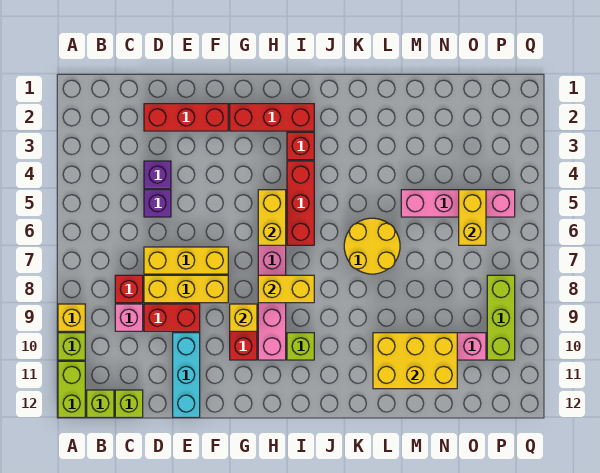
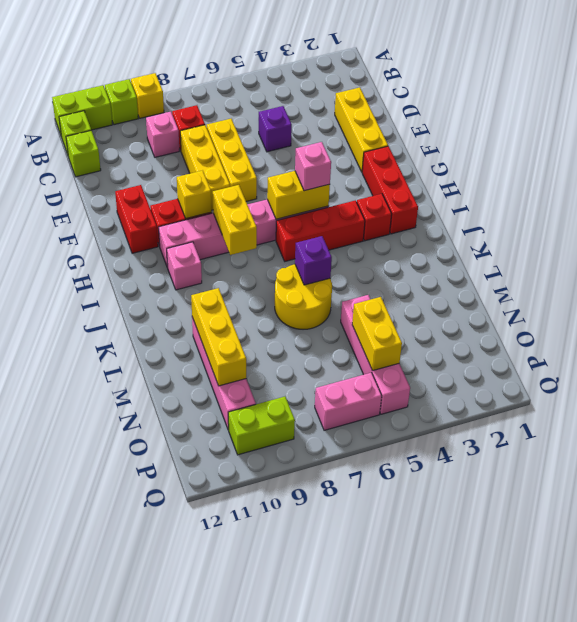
red 1x3 brick [144,104,228,131] -> yellow 1x3 brick [335,87,388,172]
purple 1x1 brick [144,161,171,188] -> purple 1x1 brick moved to [295,236,332,285]
red 1x2 brick [144,304,200,331] -> red 1x2 brick moved to [115,185,158,253]
cyan 1x3 brick [173,333,200,417] -> none
none -> pink 1x1 brick [295,142,331,191]
lime 1x1 brick [287,333,314,360] -> pink 1x1 brick [167,242,202,290]
yellow 2x3 brick [373,333,457,389] -> yellow 1x3 brick [191,288,246,386]
yellow 1x2 brick [459,190,486,245] -> yellow 1x2 brick turned to [352,297,402,370]
none -> pink 1x2 brick [315,373,382,430]
lime 1x3 brick [487,275,515,360] -> lime 1x2 brick [228,397,295,455]

